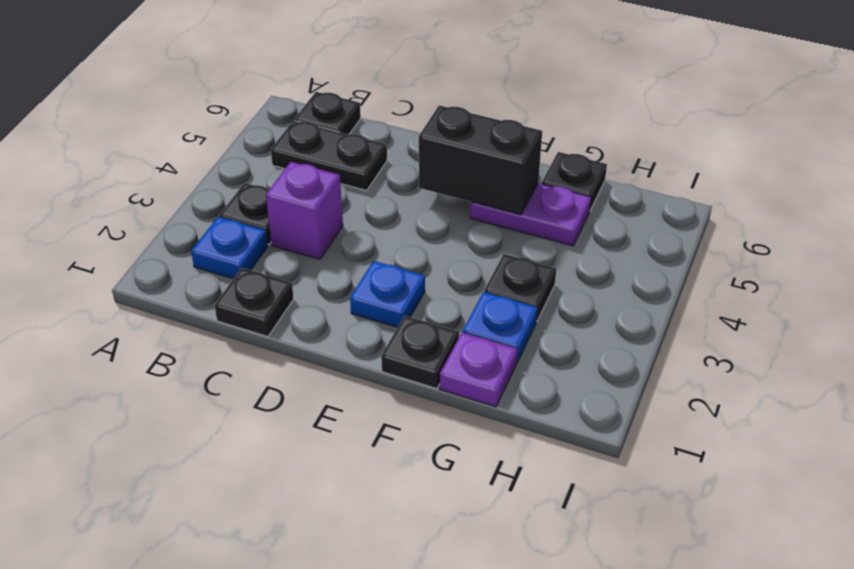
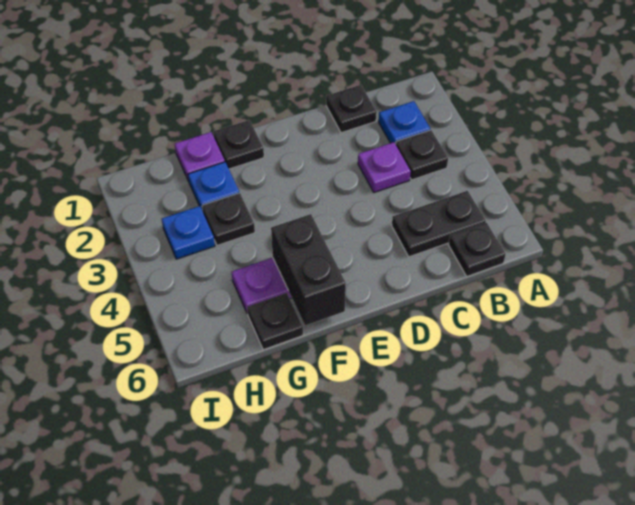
purple 1x1 brick [266,162,343,259] -> purple 1x1 plate [358,142,411,192]
blue 1x1 plate [350,261,425,327] -> blue 1x1 plate moved to [162,206,215,259]
black 1x2 brick [419,106,542,215] -> black 1x2 brick turned to [271,214,346,326]

